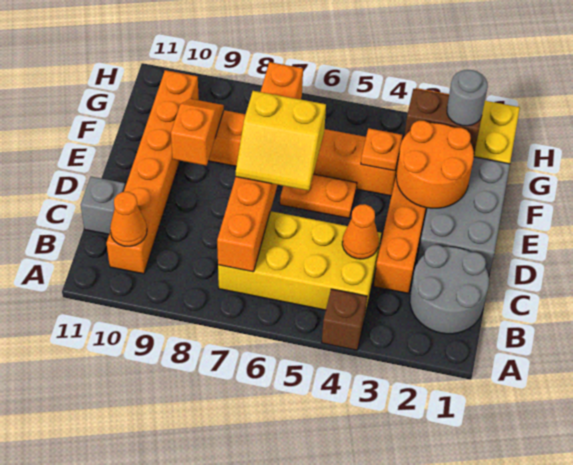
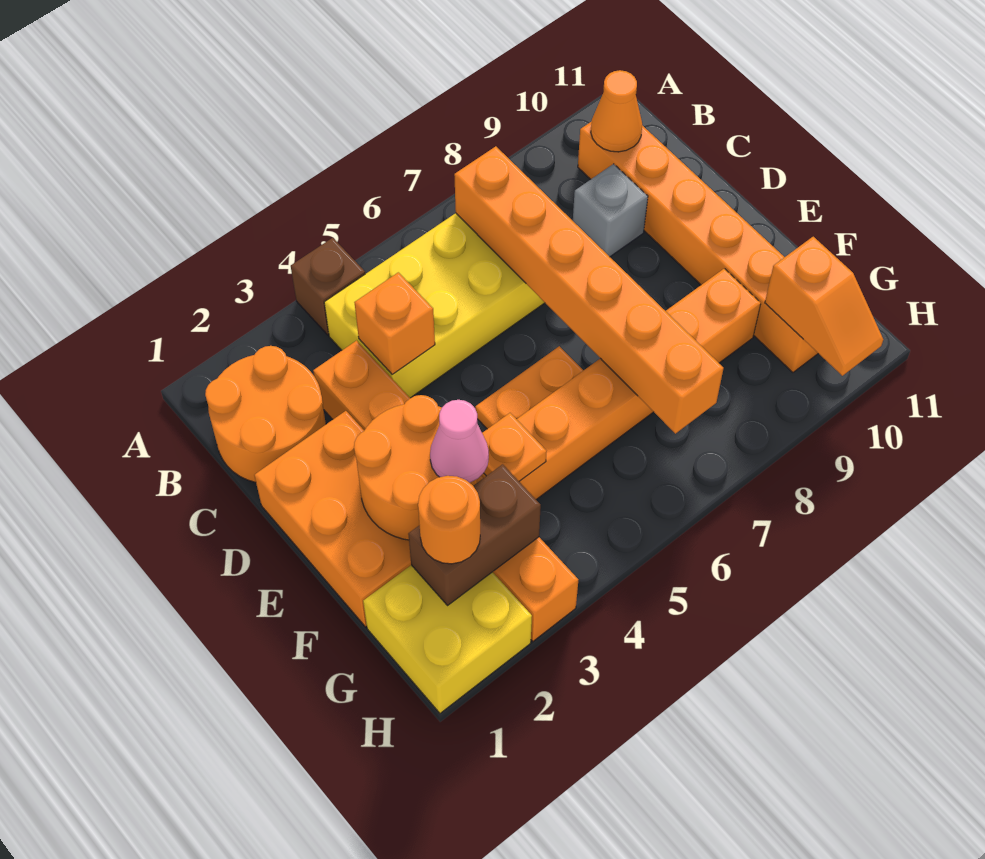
grey 2x2 round brick [410,245,489,334] -> orange 2x2 round brick [205,346,326,482]
orange 1x1 cone [342,204,379,259] -> orange 1x1 brick [354,272,435,374]
grey 1x1 brick [81,177,125,234] -> grey 1x1 brick moved to [573,164,648,257]
grey 2x3 brick [417,157,510,275] -> orange 2x3 brick [254,411,411,627]
yellow 2x2 slope [236,91,326,191] -> none
orange 1x2 slope [171,99,224,166] -> orange 1x2 slope moved to [765,237,883,376]
none -> pink 1x1 cone [430,400,489,483]
grey 1x1 round brick [447,70,488,126] -> orange 1x1 round brick [418,476,480,564]

